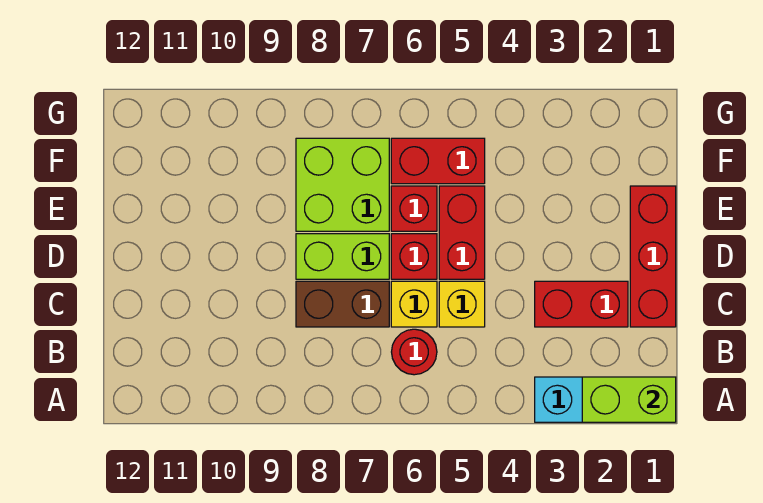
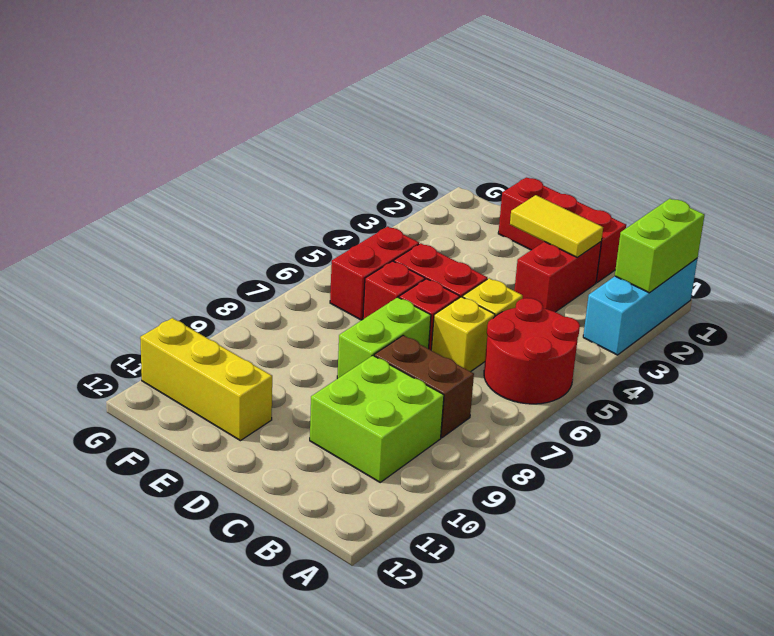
red 1x1 round brick [392,329,437,375] -> red 2x2 round brick [484,298,580,404]
none -> yellow 1x2 tile [510,195,603,257]
brown 1x2 brick [296,281,389,327] -> brown 1x2 brick turned to [374,335,474,438]
lime 2x2 brick [296,138,389,231] -> lime 2x2 brick moved to [310,356,444,482]
none -> yellow 1x3 brick [140,318,272,441]

